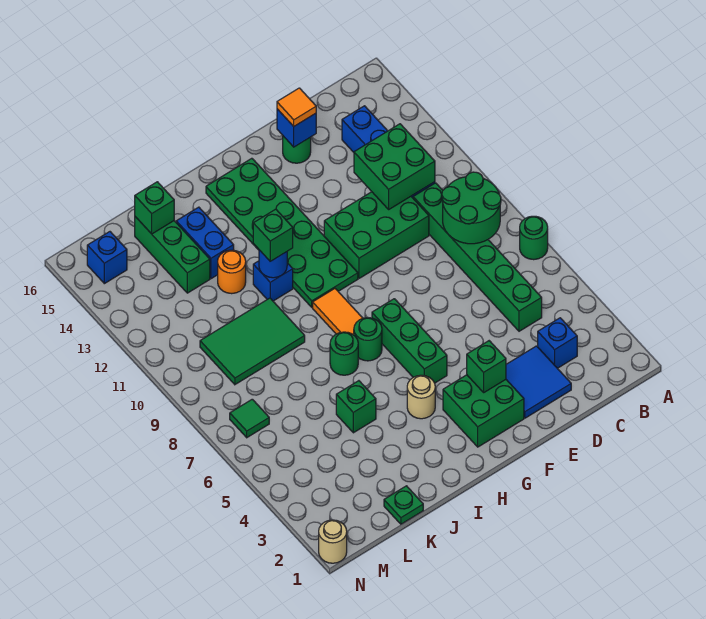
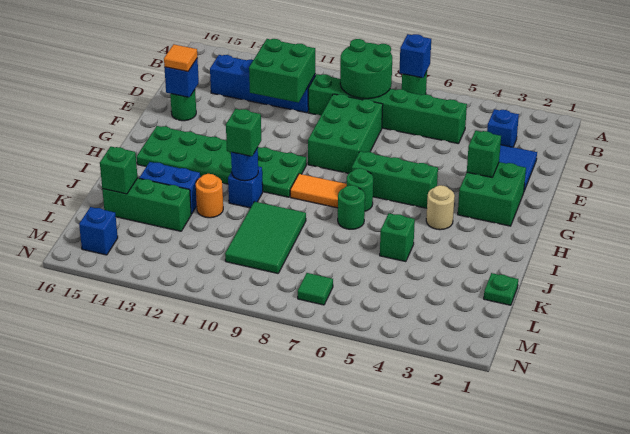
none -> blue 1x1 brick [399,34,431,78]
green 2x3 brick [324,192,429,278] -> green 2x3 brick moved to [308,94,383,173]
tan 1x1 round brick [319,520,347,563] -> none

